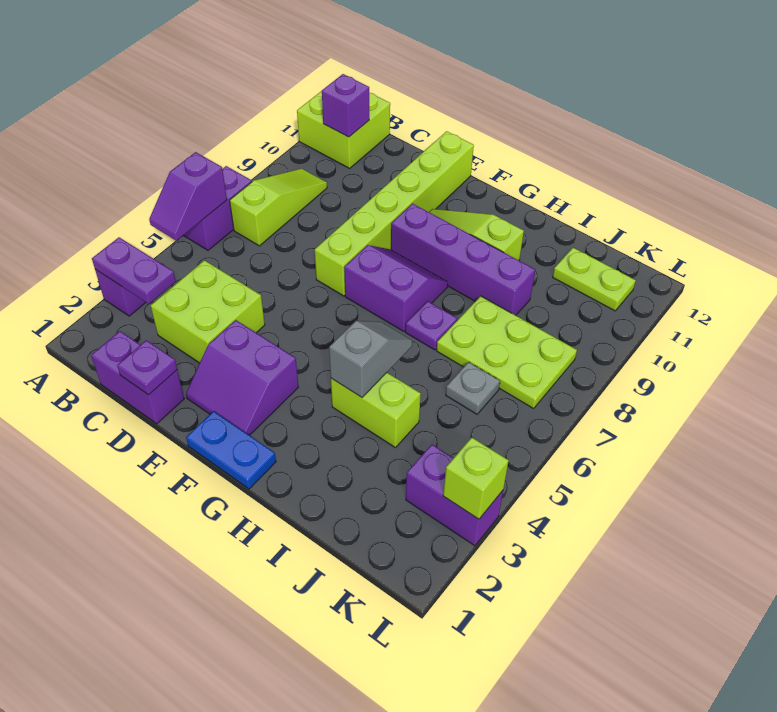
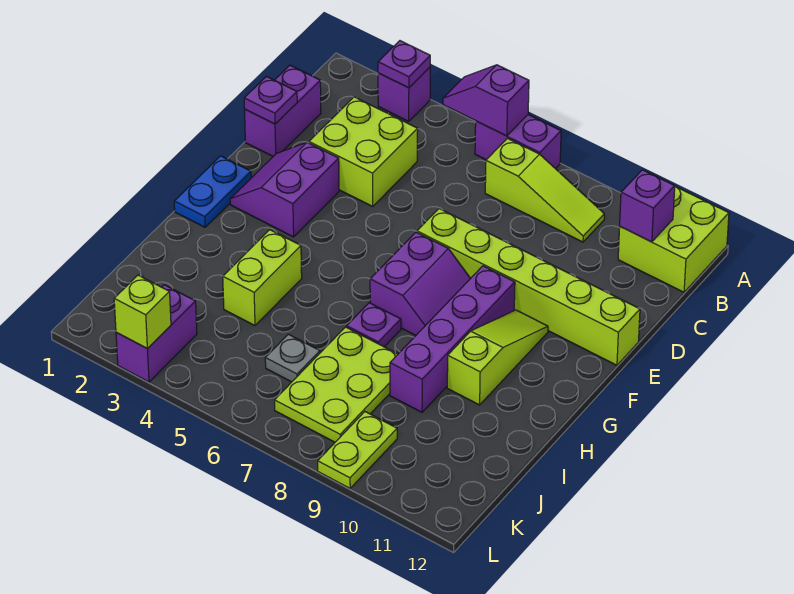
purple 1x2 plate [92,237,176,304] -> purple 1x1 plate [378,41,430,88]
grey 1x2 slope [329,321,412,397] -> none
lime 1x2 plate [553,248,636,311] -> lime 1x2 plate moved to [318,412,397,488]

